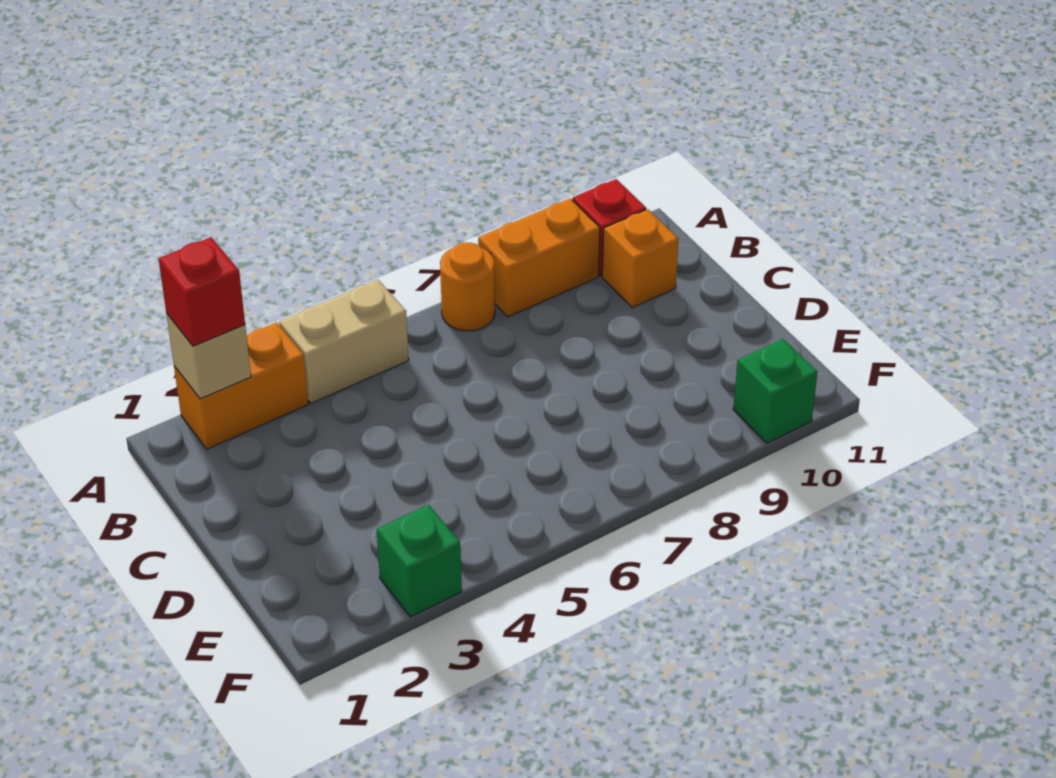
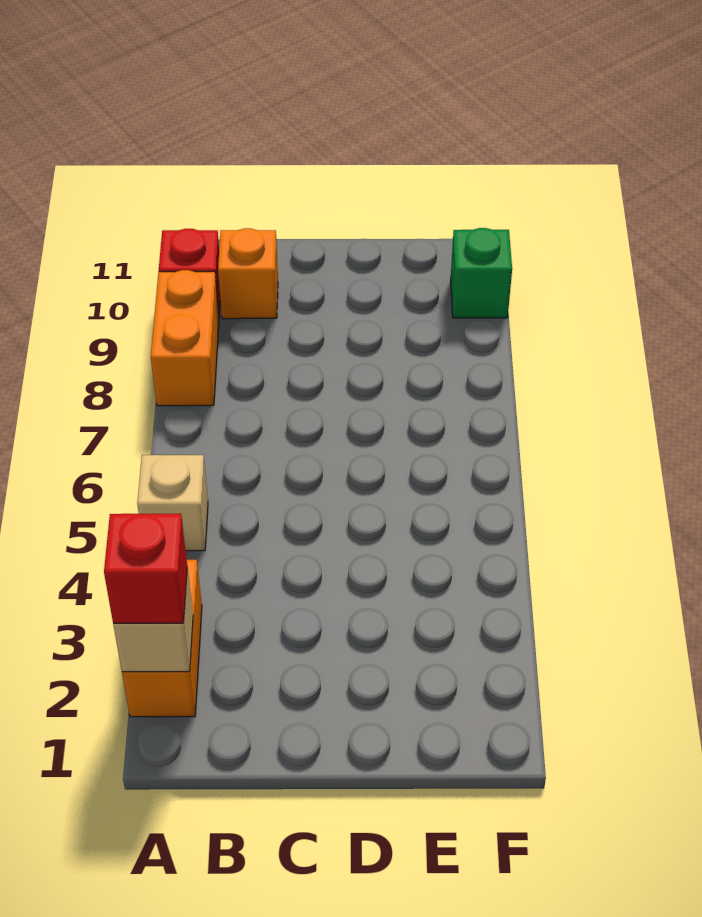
tan 1x2 brick [279,280,409,403] -> tan 1x1 brick [137,455,208,551]
orange 1x1 round brick [440,243,495,331] -> none
green 1x1 brick [377,505,462,617] -> none

